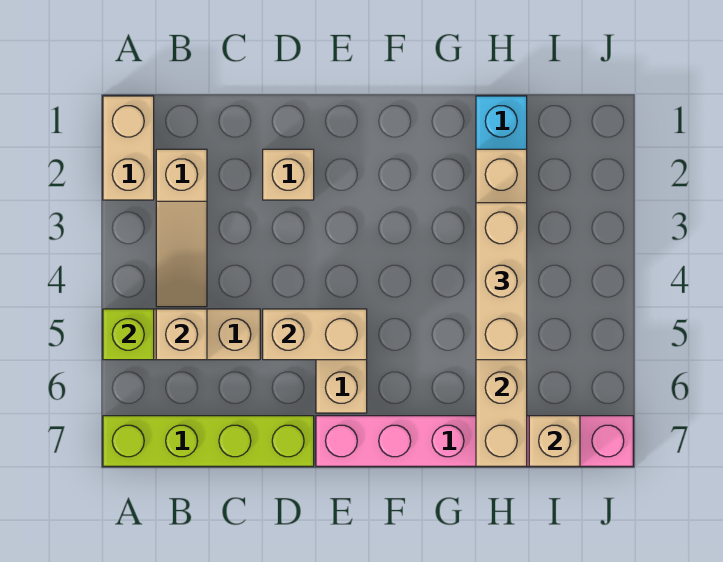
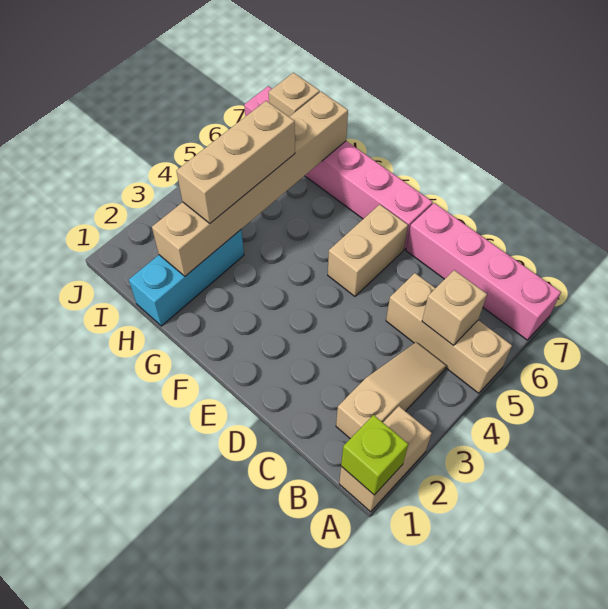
lime 1x1 brick [103,309,154,360] -> lime 1x1 brick moved to [341,415,408,495]
lime 1x4 brick [103,416,314,466] -> pink 1x4 brick [406,203,561,340]
tan 1x1 brick [263,149,314,200] -> none
tan 1x2 brick [263,309,367,360] -> none

